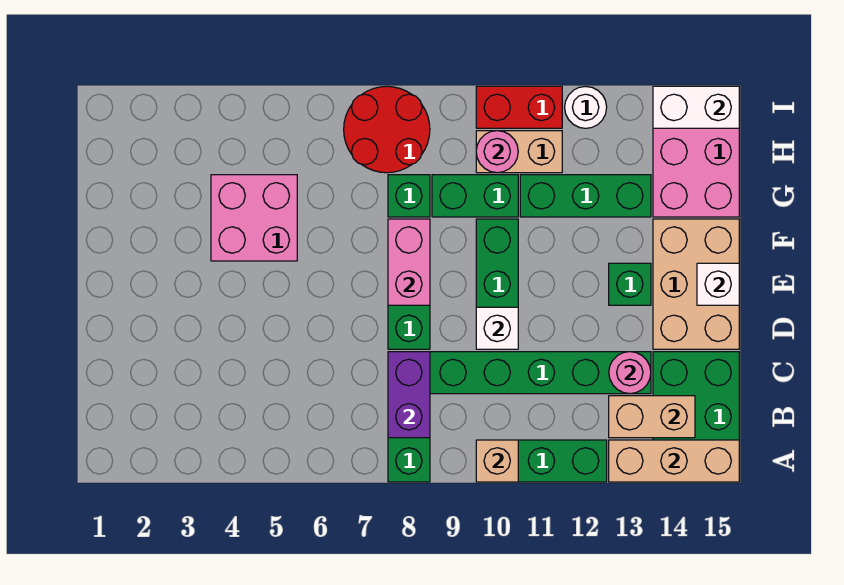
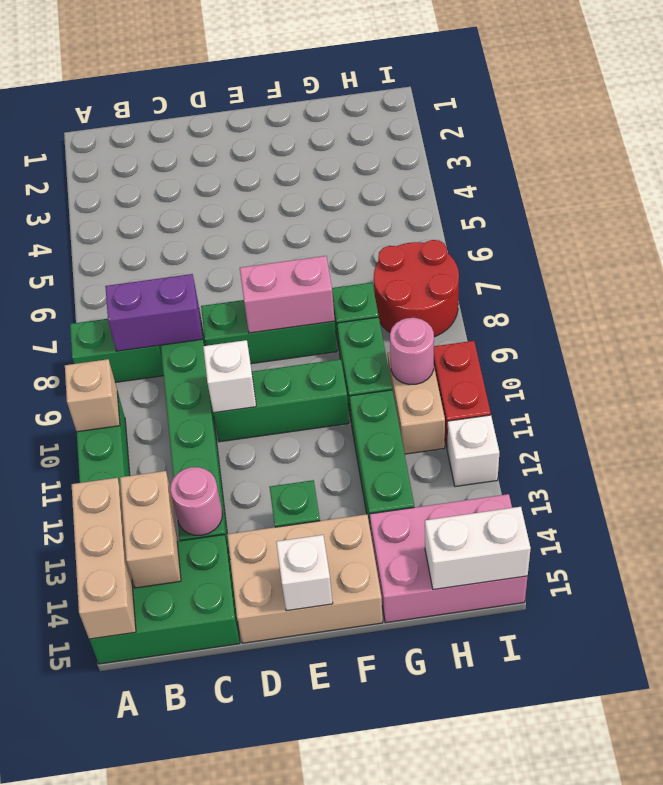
pink 2x2 brick [211,175,297,261] -> none
white 1x1 round brick [565,86,607,128] -> white 1x1 brick [447,415,499,486]
white 1x2 brick [653,86,739,128] -> white 1x2 brick turned to [425,507,531,590]

